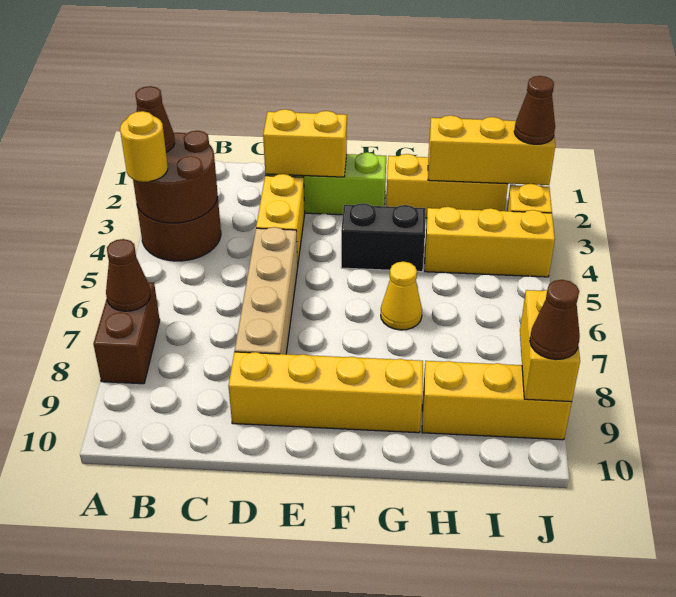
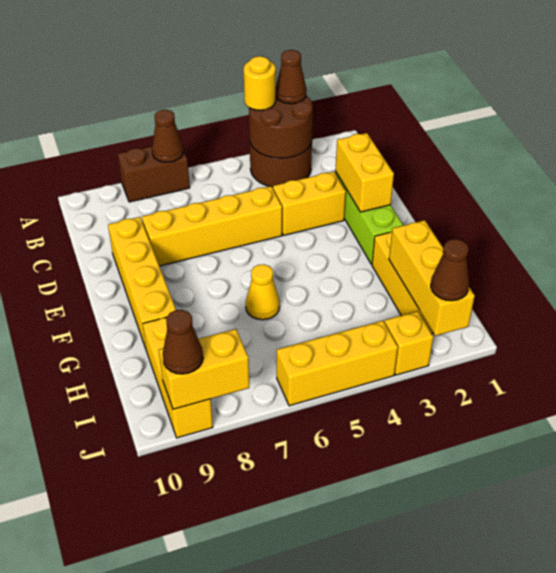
tan 1x4 brick [235,227,298,354] -> yellow 1x4 brick [142,186,282,266]
black 1x2 brick [341,203,426,272] -> none
yellow 1x3 brick [425,207,555,277] -> yellow 1x3 brick turned to [277,321,398,406]

